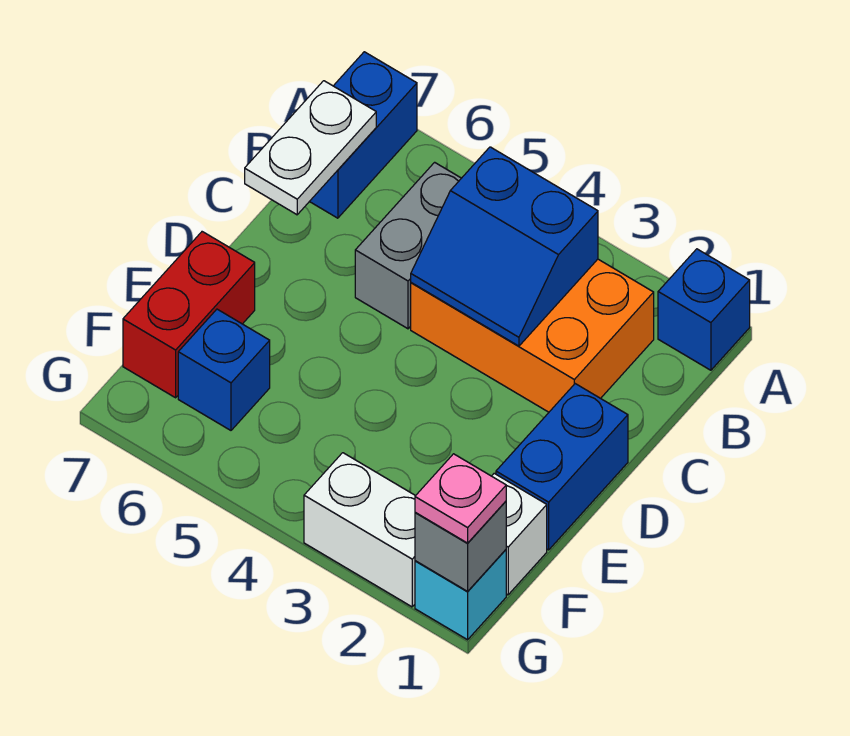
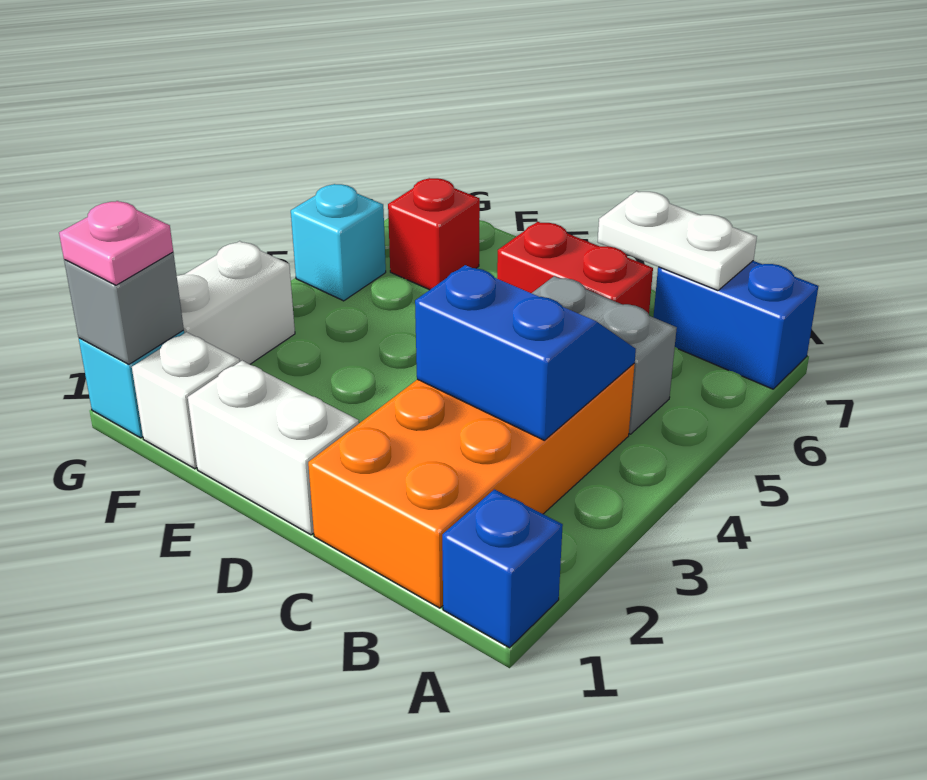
orange 2x3 brick [411,259,654,412] -> orange 2x4 brick [308,364,635,608]
blue 2x2 slope [411,147,598,346] -> blue 2x2 slope turned to [415,265,636,440]
blue 1x2 brick [496,384,628,550] -> white 1x2 brick [188,361,359,535]
red 1x2 brick [123,232,255,398] -> red 1x2 brick moved to [497,222,653,314]
blue 1x1 brick [178,309,270,430] -> red 1x1 brick [388,178,480,290]
none -> cyan 1x1 brick [291,184,386,301]

